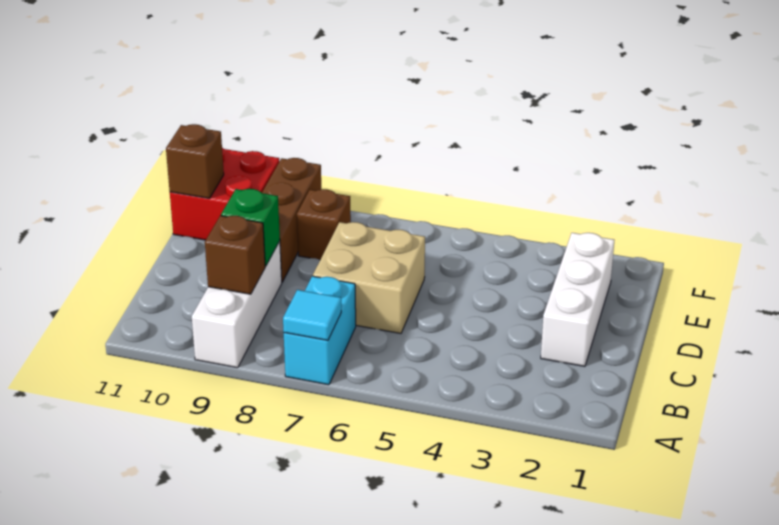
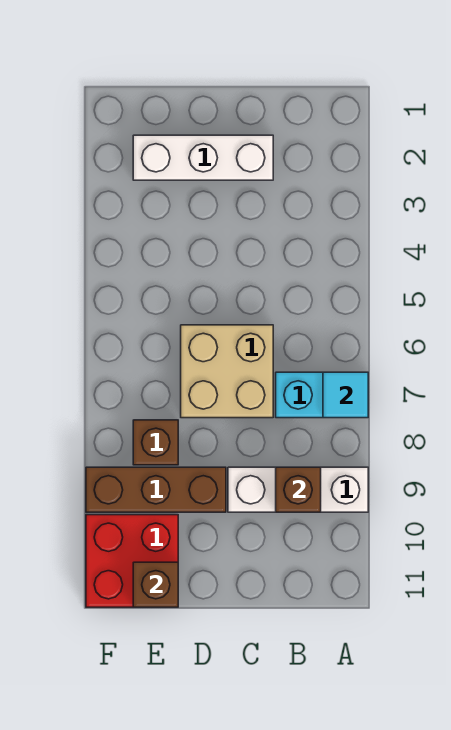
green 1x1 brick [221,189,280,266] -> none

